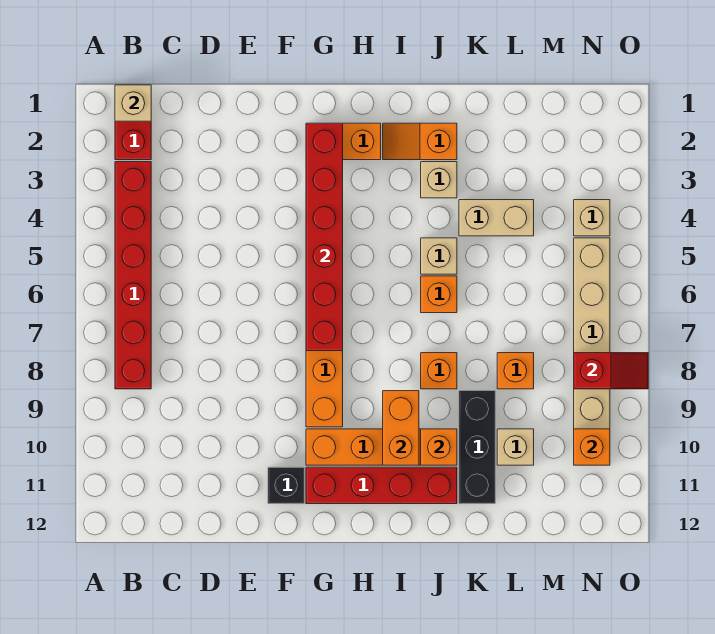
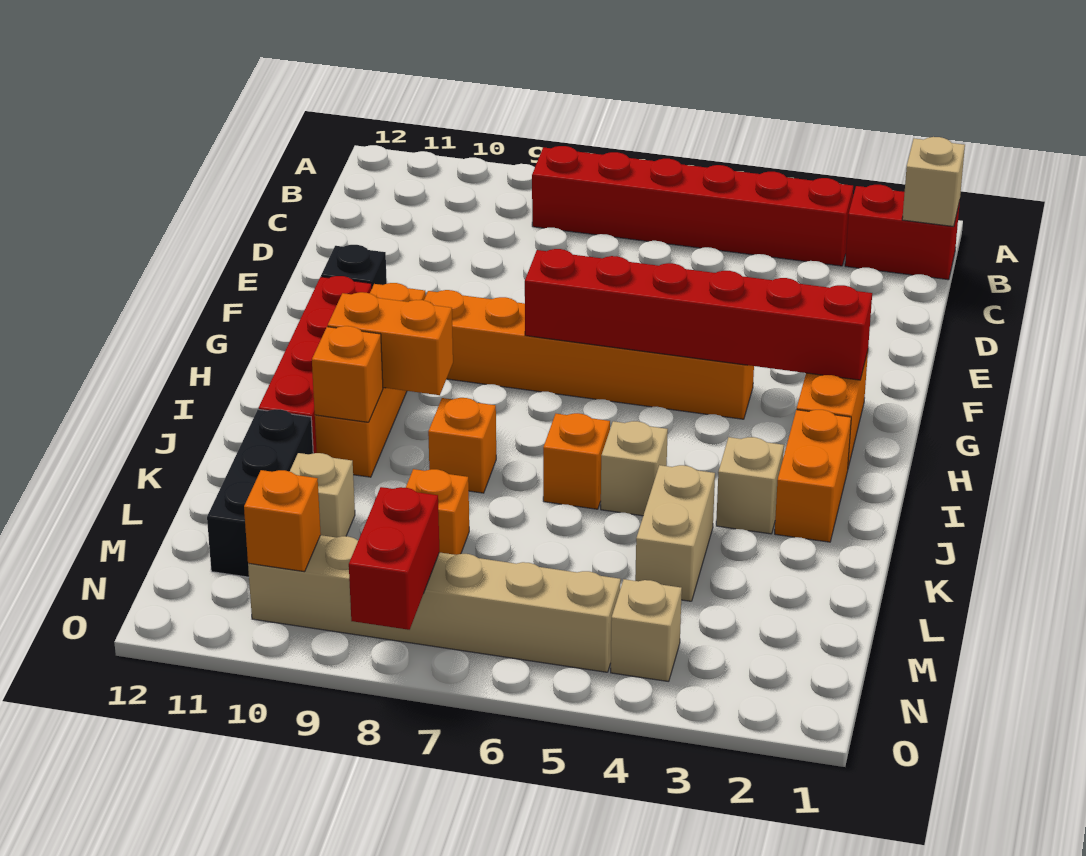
orange 1x2 slope [383,123,457,160] -> orange 1x2 brick [775,410,851,542]
black 1x3 brick [459,391,495,504] -> black 1x3 brick turned to [207,409,313,577]
red 1x2 slope [574,353,648,389] -> red 1x2 brick [349,487,439,630]

